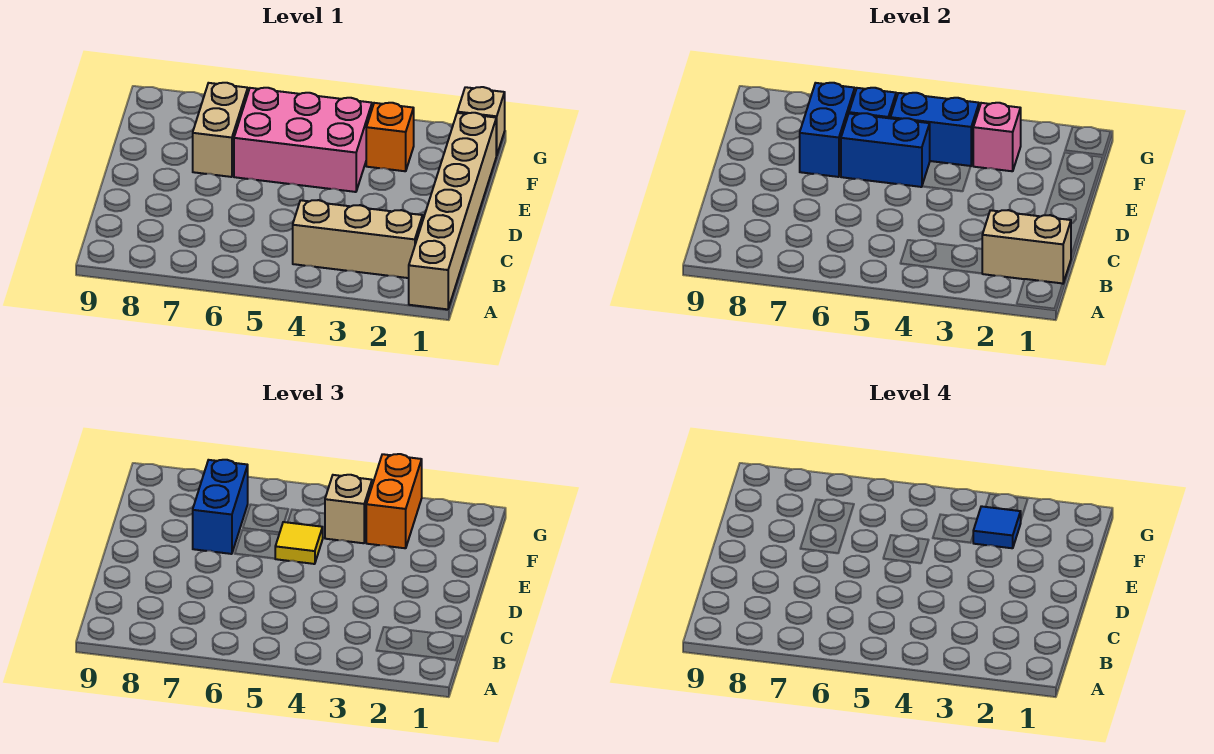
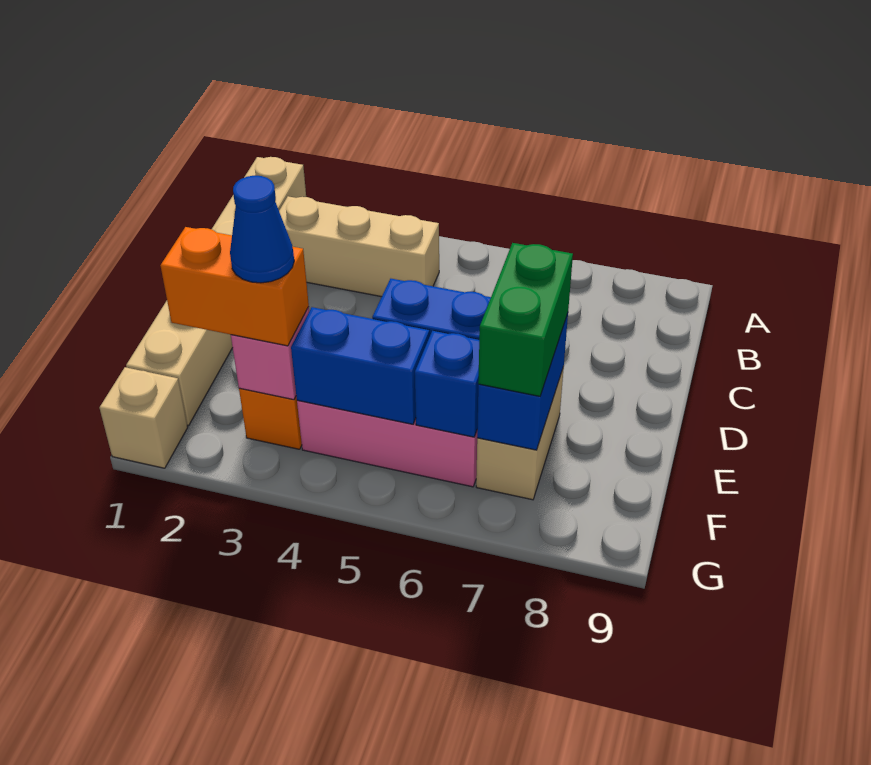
tan 1x2 brick [982,210,1071,283] -> none
yellow 1x1 tile [275,522,323,564] -> none
blue 1x2 brick [193,460,248,554] -> green 1x2 brick [478,243,573,396]
orange 1x2 brick [366,454,422,548] -> orange 1x2 brick turned to [160,227,309,346]
blue 1x1 tile [973,506,1021,548] -> blue 1x1 cone [230,176,294,283]
tan 1x1 brick [325,475,372,543] -> none

